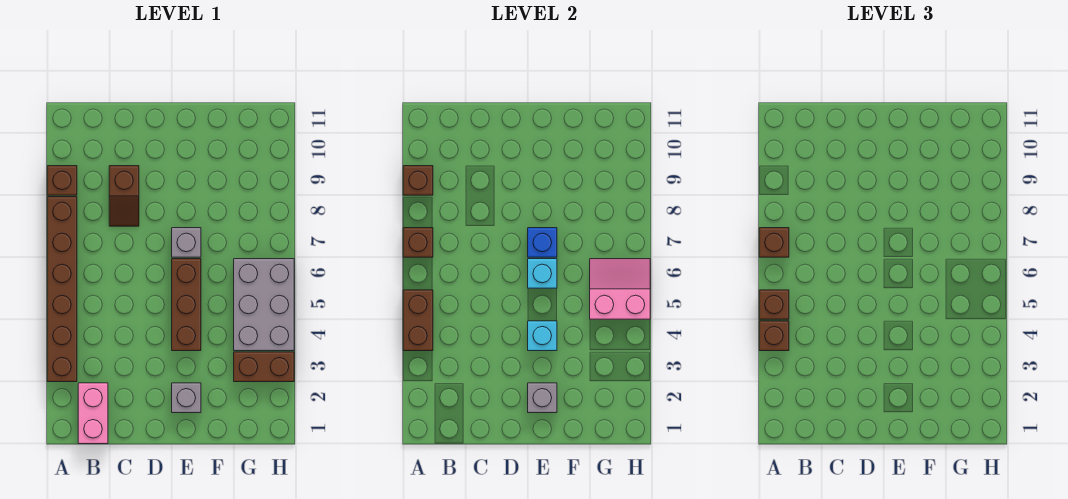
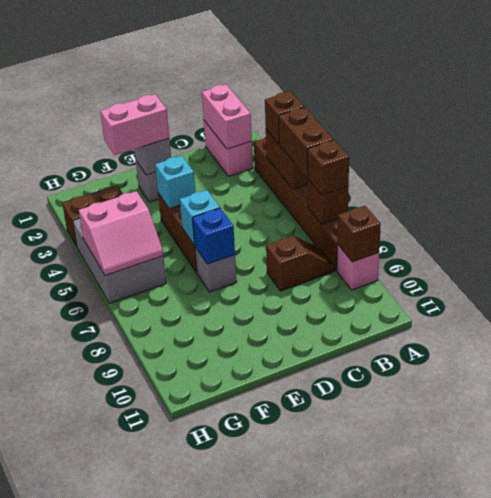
brown 1x1 brick [759,290,789,319] -> brown 1x2 brick [279,107,334,177]
brown 1x1 brick [47,166,77,195] -> pink 1x1 brick [337,244,379,290]
none -> pink 1x2 brick [202,84,252,149]
brown 1x2 slope [109,166,139,226] -> brown 1x2 slope turned to [266,236,335,291]
none -> pink 1x2 brick [100,94,169,155]

